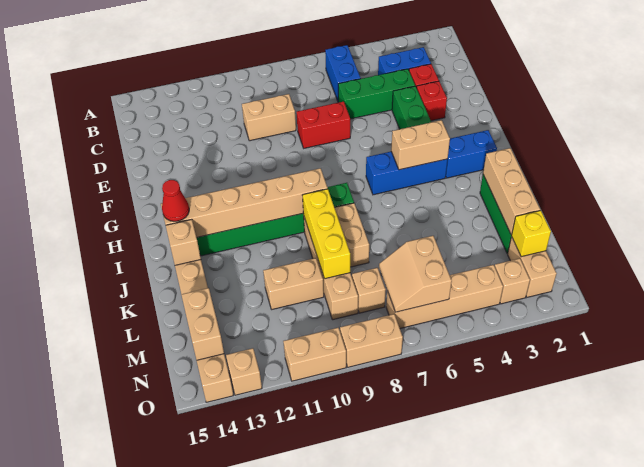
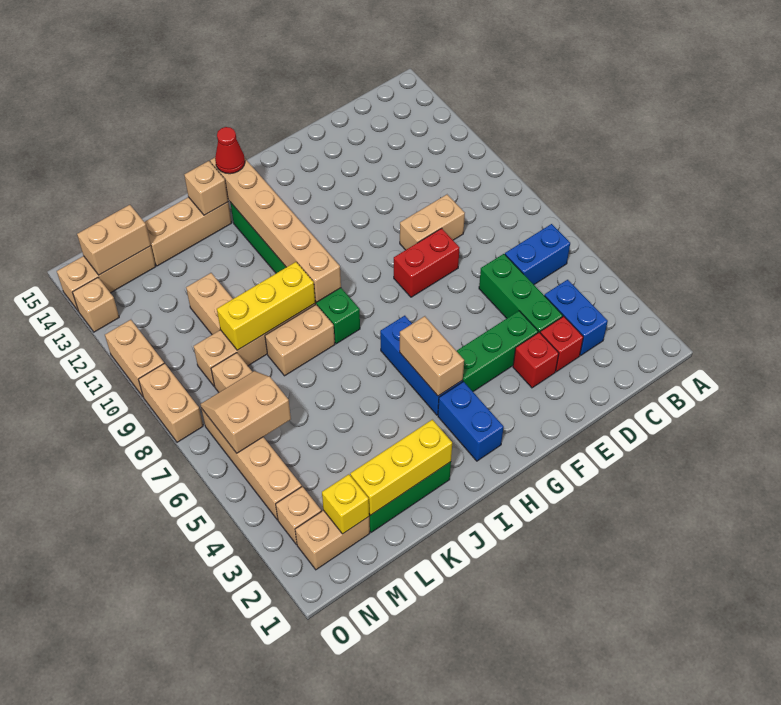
tan 1x2 brick [242,94,296,141] -> tan 1x2 brick turned to [400,195,465,250]
red 1x2 brick [297,101,350,148] -> red 1x2 brick turned to [394,228,459,297]
tan 1x3 brick [483,148,540,235] -> yellow 1x3 brick [350,420,452,515]

